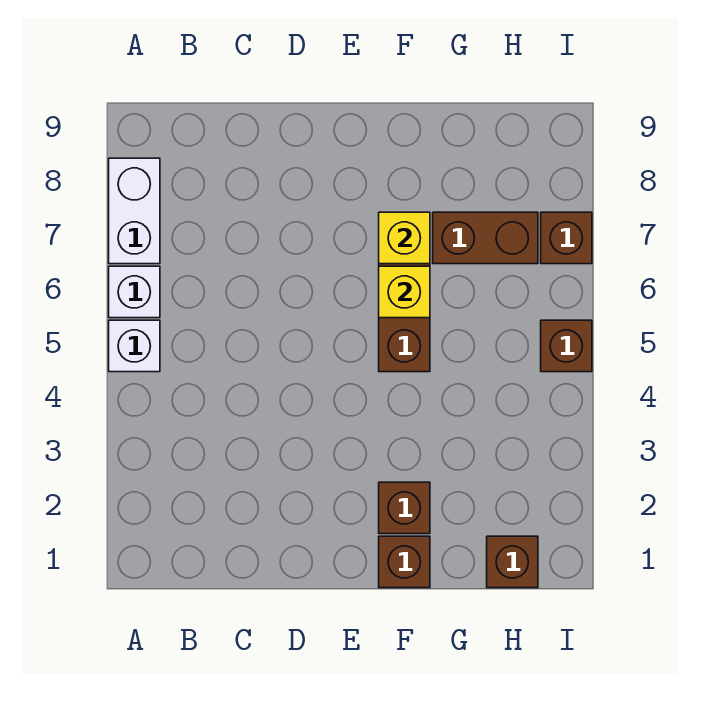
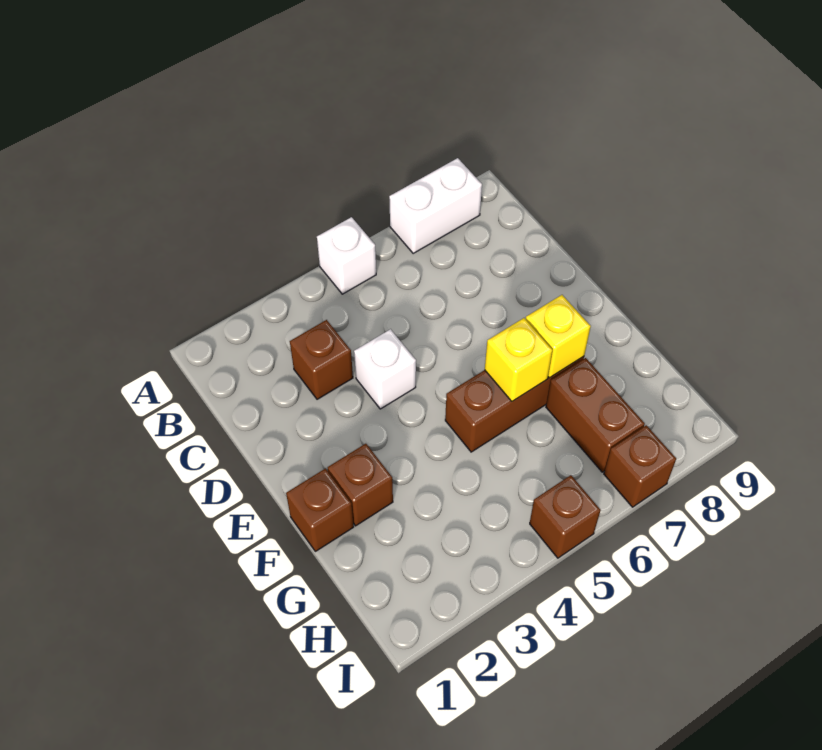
white 1x1 brick [109,266,160,318] -> white 1x1 brick moved to [354,329,416,409]
brown 1x1 brick [487,536,538,588] -> brown 1x1 brick moved to [290,320,353,399]

